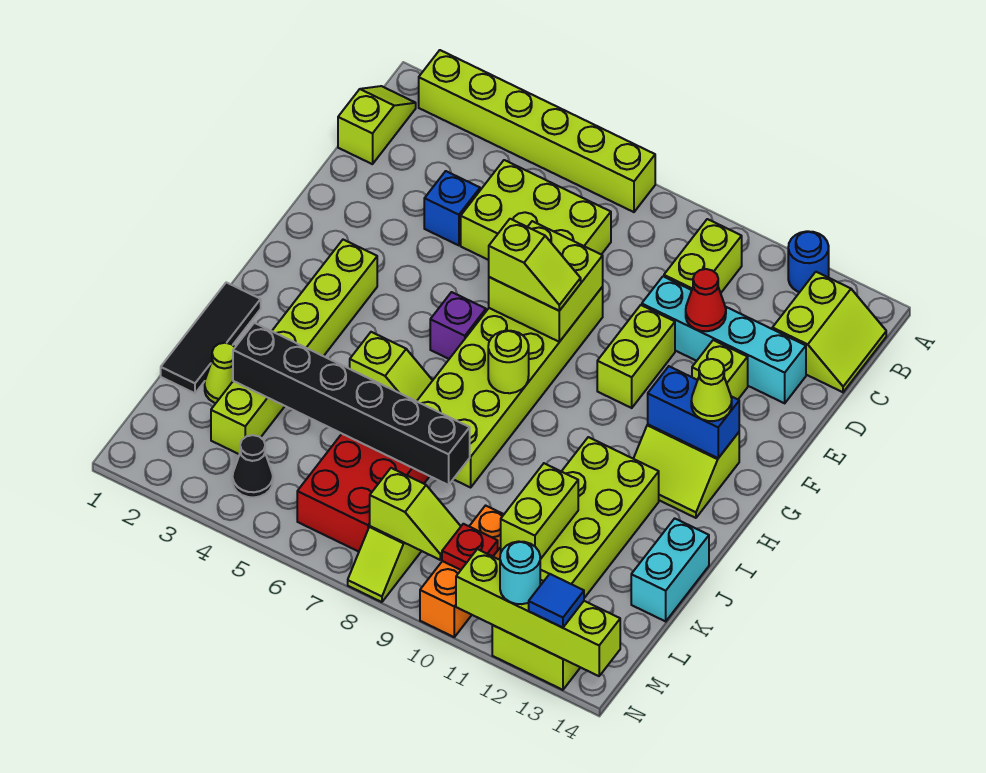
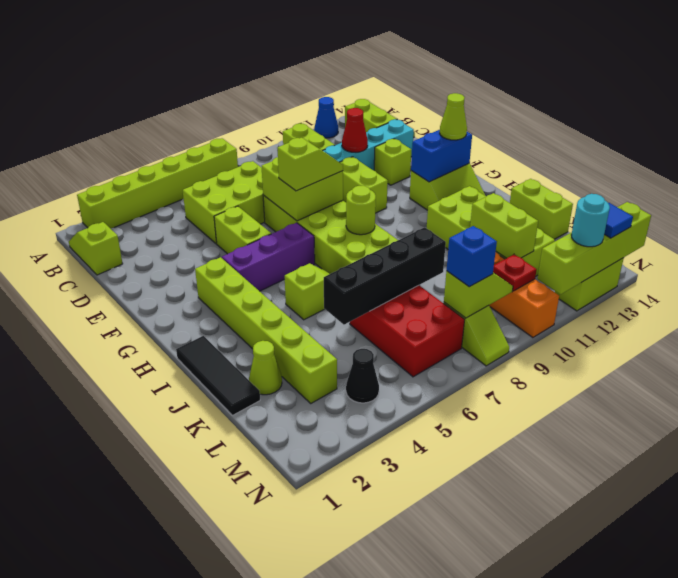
blue 1x1 round brick [788,231,829,292] -> blue 1x1 cone [314,97,338,138]
blue 1x1 brick [424,171,480,245] -> blue 1x1 brick moved to [447,226,497,287]
none -> lime 1x2 brick [214,206,271,254]
purple 1x1 brick [430,292,486,359] -> purple 1x3 brick [222,223,315,291]
cyan 1x2 brick [631,518,709,621] -> lime 1x2 brick [510,179,573,239]
black 1x6 brick [233,323,470,485] -> black 1x4 brick [324,227,446,325]

